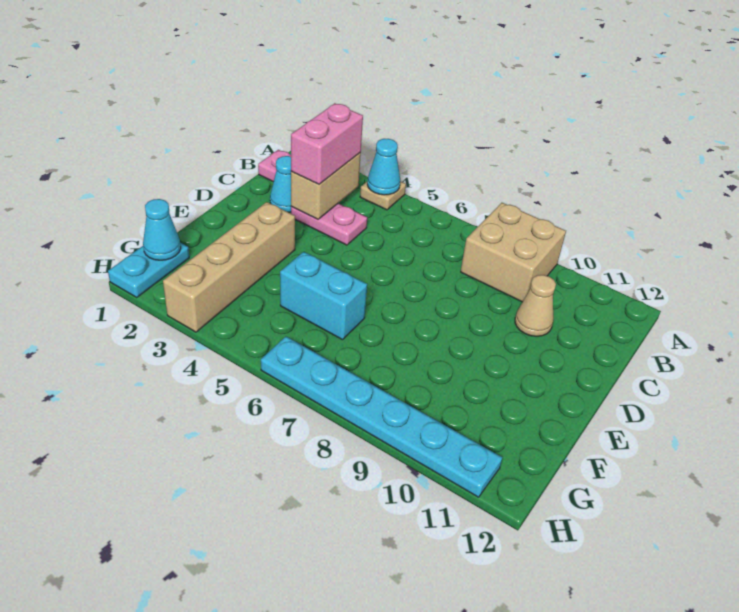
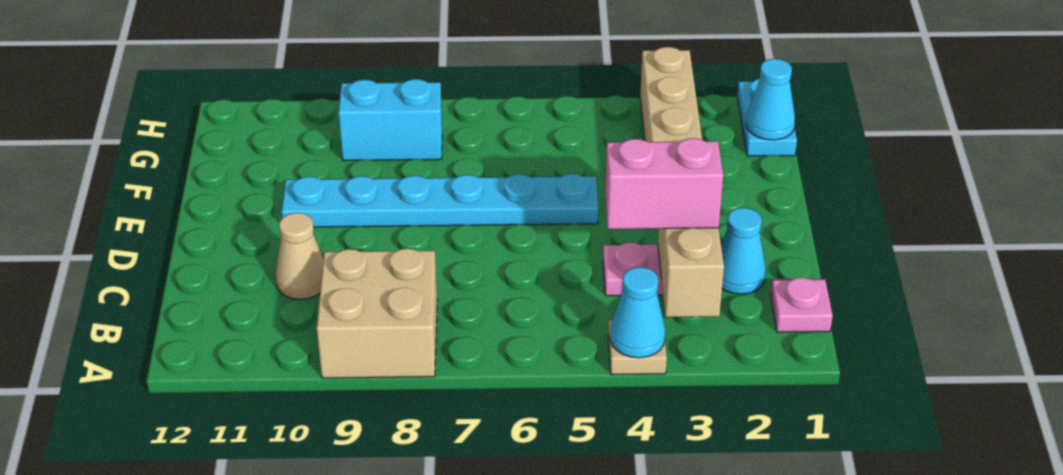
pink 1x2 brick [291,103,363,184] -> pink 1x2 brick turned to [605,138,723,229]
cyan 1x2 brick [280,252,367,340] -> cyan 1x2 brick moved to [339,79,442,161]
cyan 1x6 plate [261,337,503,497] -> cyan 1x6 plate moved to [282,174,598,227]

